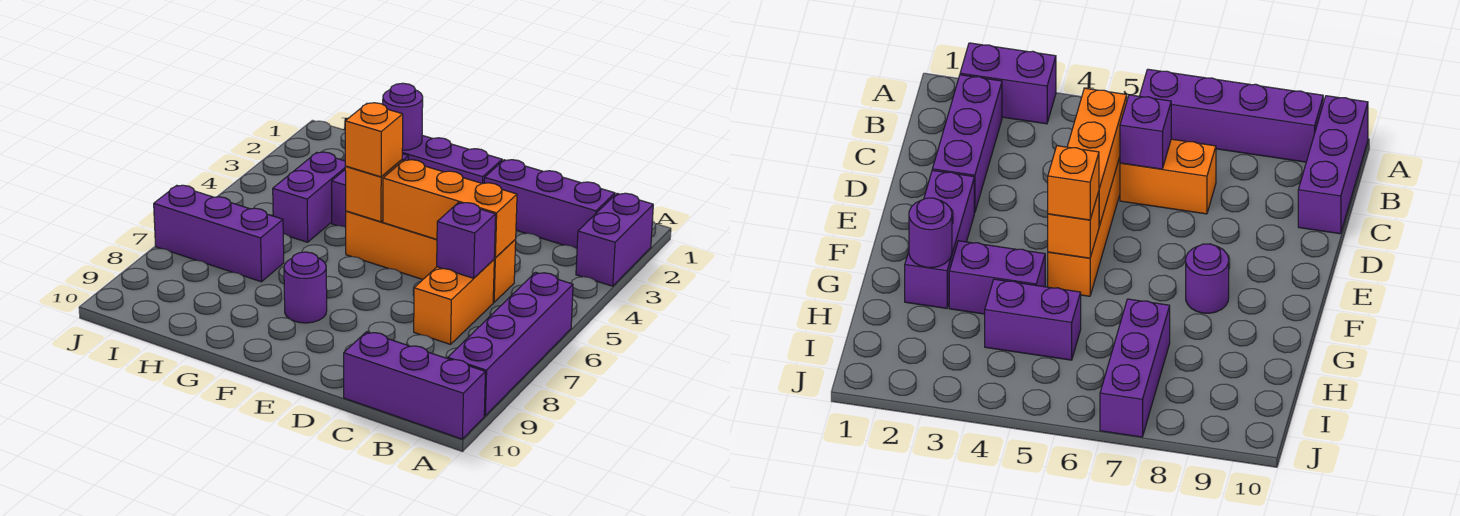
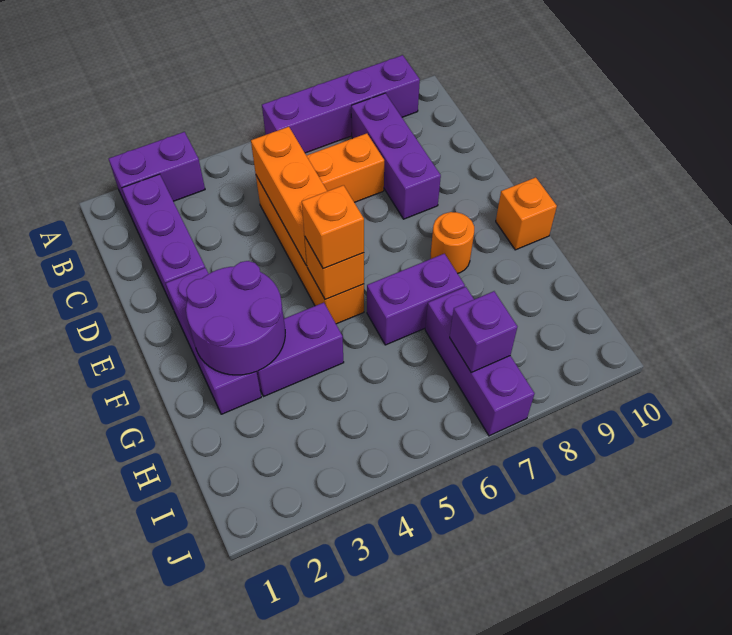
purple 1x3 brick [344,332,485,439] -> purple 1x3 brick moved to [351,93,441,219]
purple 1x1 brick [437,203,496,278] -> purple 1x1 brick moved to [450,291,517,372]
purple 1x1 round brick [284,252,327,323] -> orange 1x1 round brick [431,212,474,273]
none -> orange 1x1 brick [496,177,557,250]
purple 1x1 round brick [383,83,423,150] -> purple 2x2 round brick [186,261,285,375]
purple 1x2 brick [273,152,346,242] -> purple 1x2 brick moved to [367,254,465,345]

